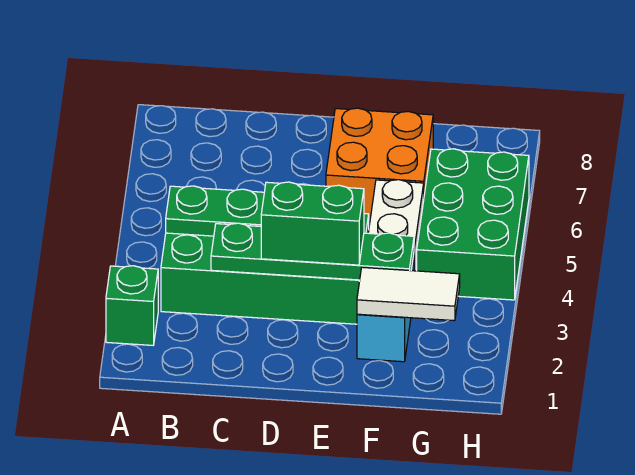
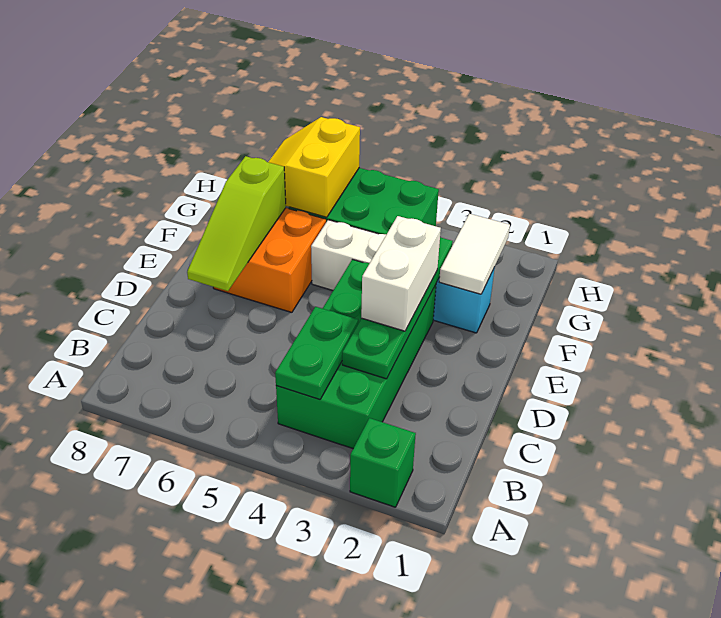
green 1x2 brick [261,182,364,265] -> white 1x2 brick [361,216,441,331]
none -> lime 1x3 slope [187,156,286,291]
none -> yellow 2x2 slope [268,117,360,217]

